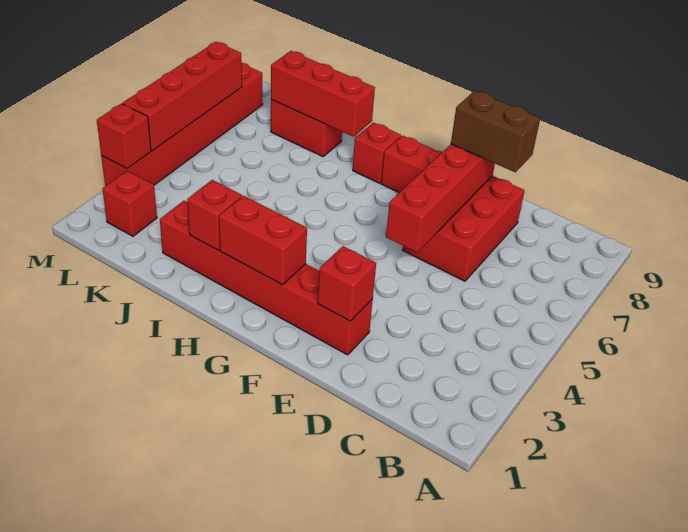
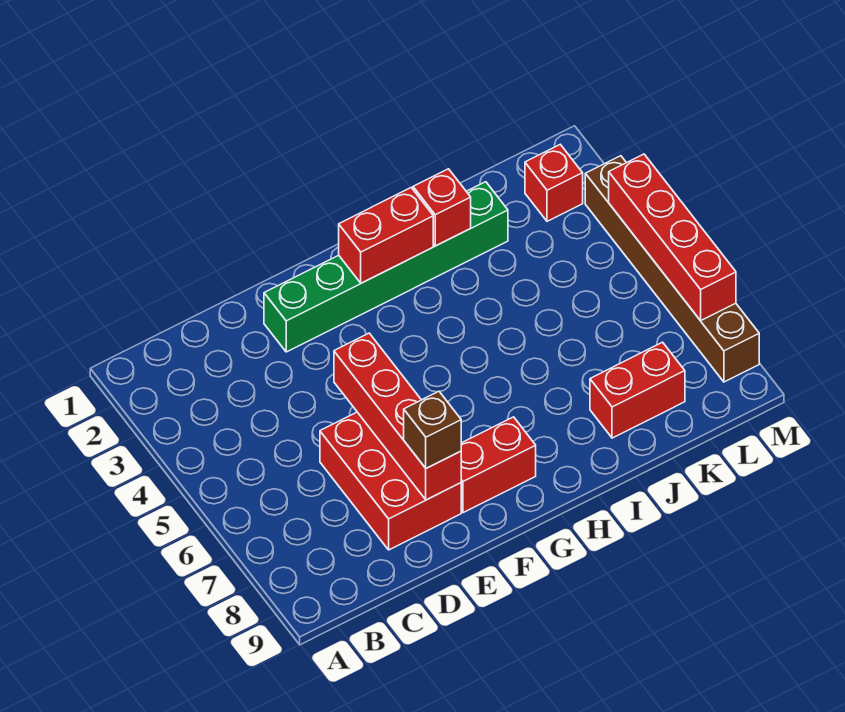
brown 1x2 brick [451,91,540,172] -> brown 1x1 brick [404,391,461,468]
red 1x6 brick [160,201,373,355] -> green 1x6 brick [264,182,508,352]
red 1x1 brick [318,246,376,321] -> none
red 1x1 brick [353,122,401,183] -> none
red 1x3 brick [271,51,375,137] -> none
red 1x6 brick [101,63,263,186] -> brown 1x6 brick [585,156,759,382]
red 1x1 brick [97,104,151,169] -> none

